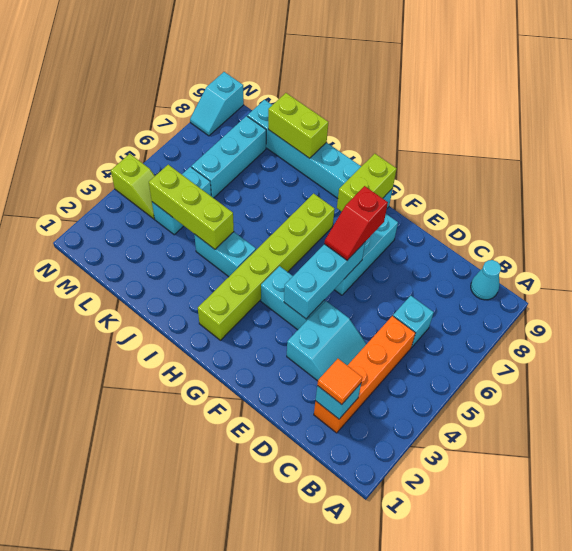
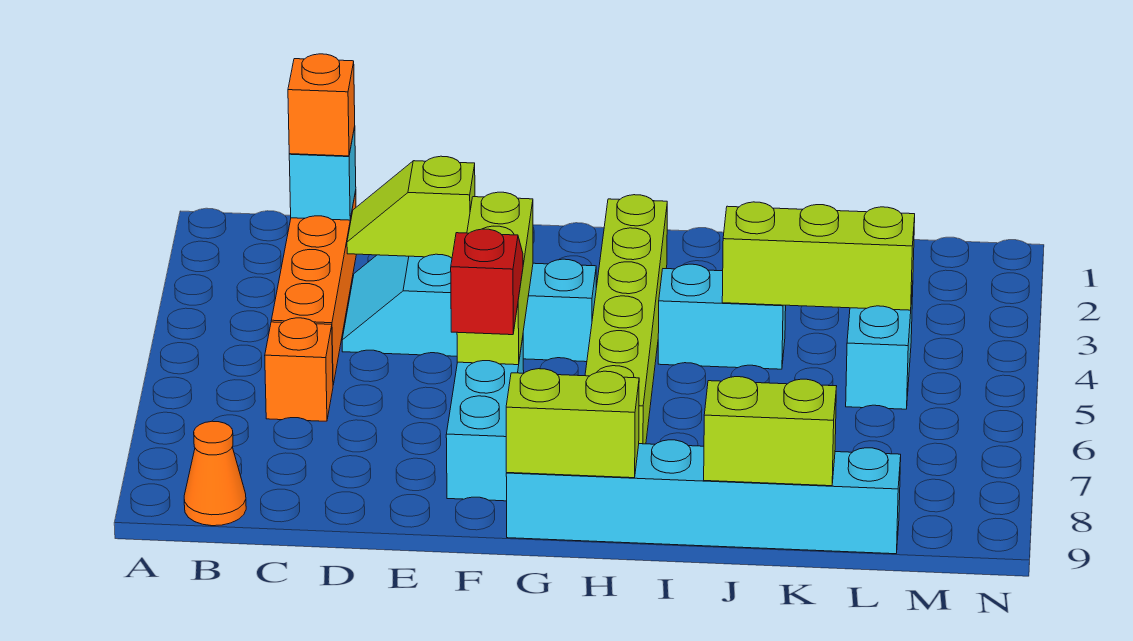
cyan 1x1 cone [471,260,501,300] -> orange 1x1 cone [184,421,246,526]
orange 1x1 tile [317,359,362,405] -> orange 1x1 brick [288,54,355,156]
cyan 1x1 brick [393,296,434,347] -> orange 1x1 brick [265,318,333,421]
cyan 1x3 brick [284,242,365,319] -> lime 1x3 brick [457,192,533,365]
lime 1x2 brick [337,154,397,212] -> lime 1x2 brick turned to [506,369,639,478]
cyan 1x3 brick [191,116,266,198] -> none
lime 1x2 slope [111,154,155,219] -> lime 1x2 slope moved to [347,156,475,258]
cyan 1x2 slope [190,72,244,136] -> none

